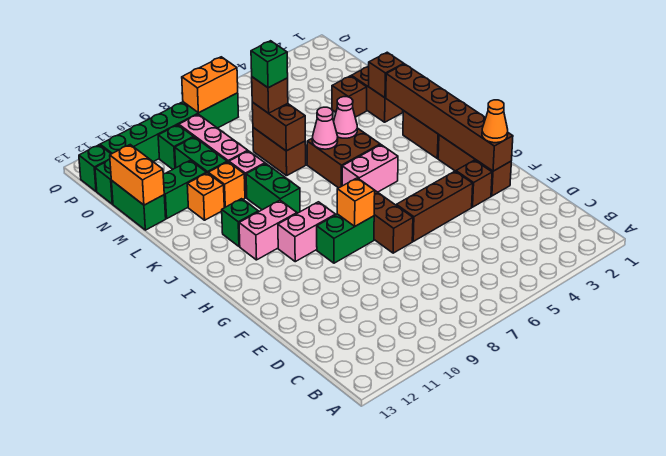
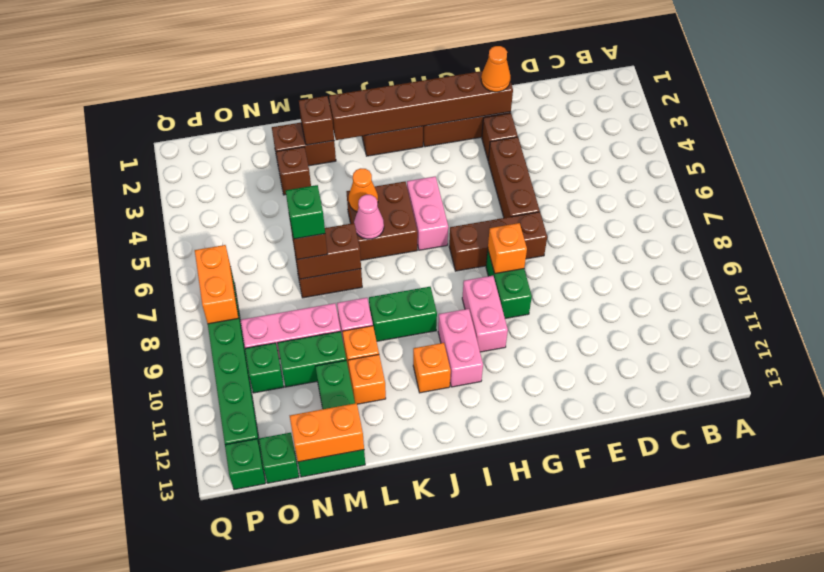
green 1x1 brick [222,199,258,247] -> orange 1x1 brick [413,343,451,393]
pink 1x1 cone [334,97,357,138] -> orange 1x1 cone [349,168,378,212]

